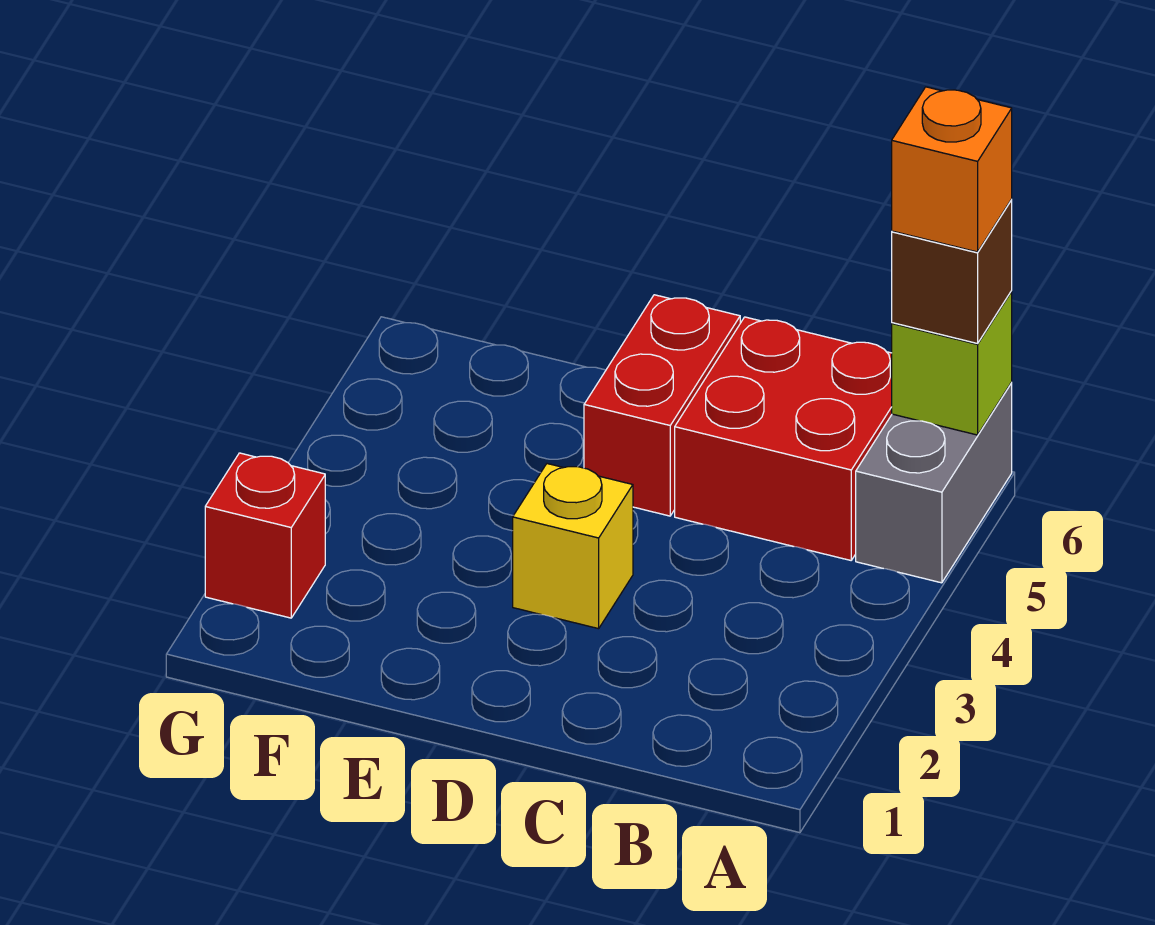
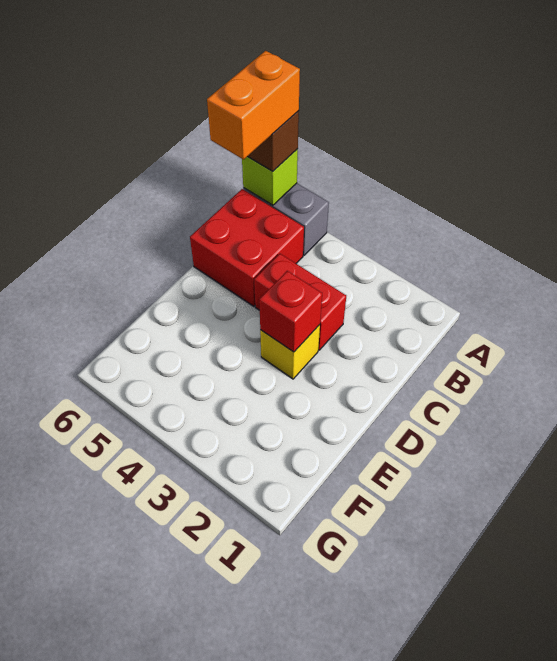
orange 1x1 brick [892,87,1012,252] -> orange 1x2 brick [207,51,300,160]
red 1x2 brick [584,295,740,516] -> red 1x2 brick moved to [254,254,346,350]
red 1x1 brick [205,453,325,618] -> red 1x1 brick moved to [259,271,322,352]

